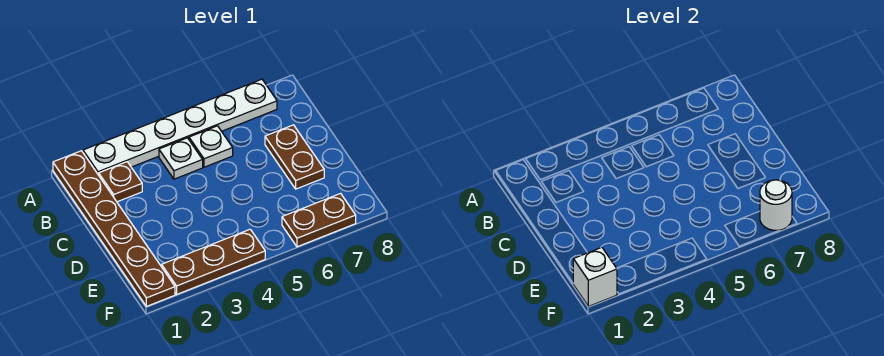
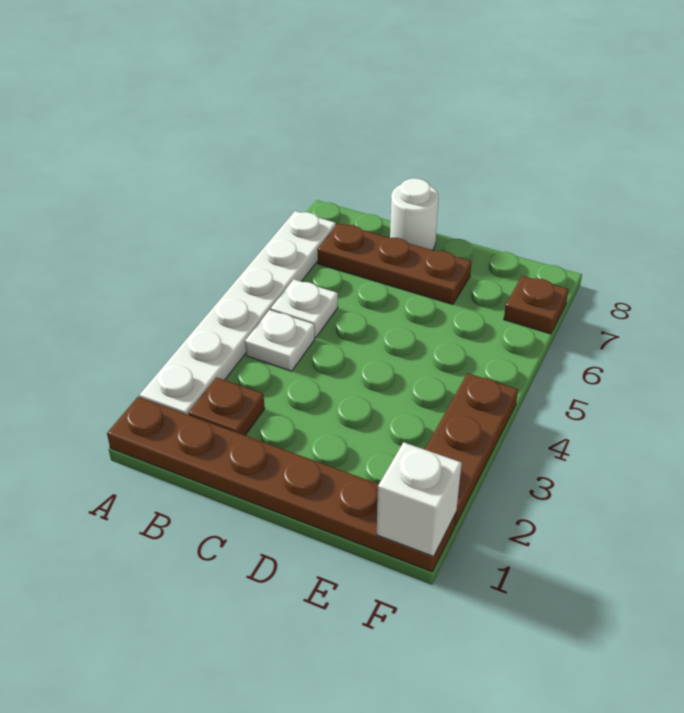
brown 1x2 plate [265,125,324,189] -> brown 1x3 plate [317,223,472,304]
brown 1x2 plate [282,193,356,247] -> brown 1x1 plate [504,276,569,334]
white 1x1 round brick [760,180,792,231] -> white 1x1 round brick moved to [390,178,439,250]

